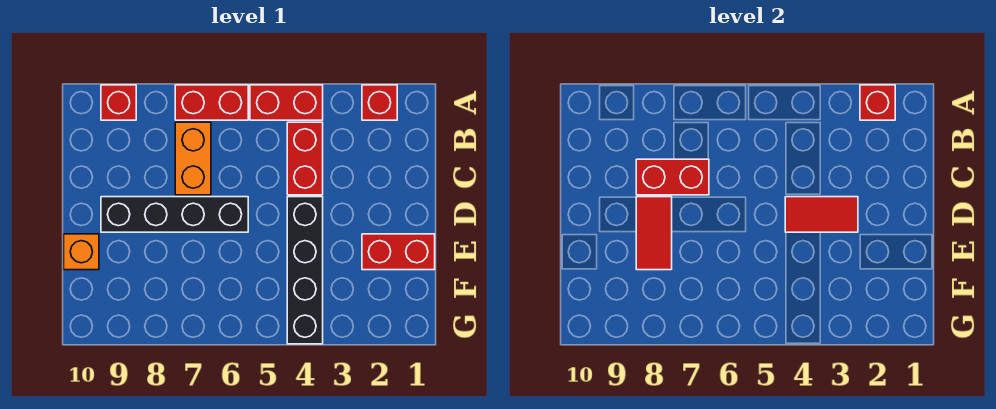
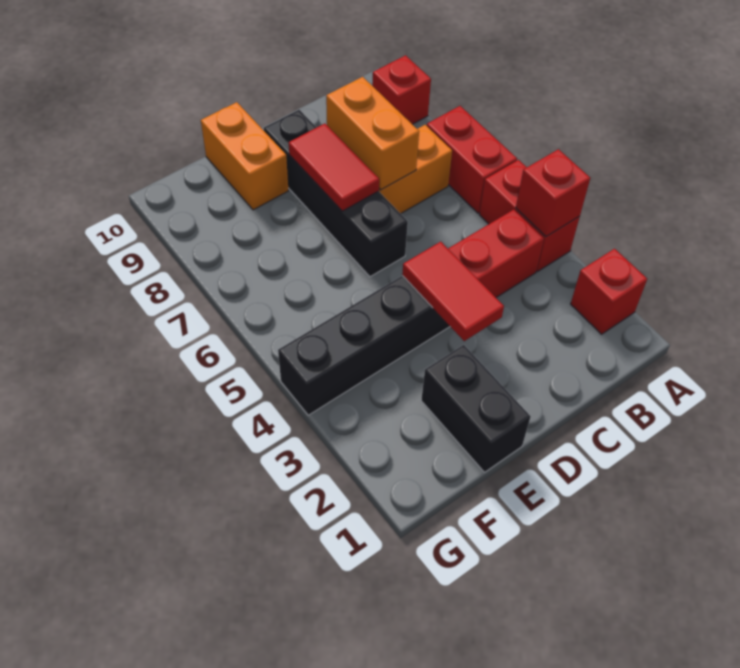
red 1x1 brick [860,85,895,120] -> red 1x1 brick moved to [516,149,590,237]
red 1x2 brick [636,159,709,195] -> orange 1x2 brick [326,77,419,190]
red 1x2 tile [636,197,672,270] -> red 1x2 tile turned to [289,124,379,211]
red 1x2 brick [362,234,435,270] -> black 1x2 brick [421,345,531,472]
orange 1x1 brick [64,234,99,270] -> orange 1x2 brick [201,102,288,210]

